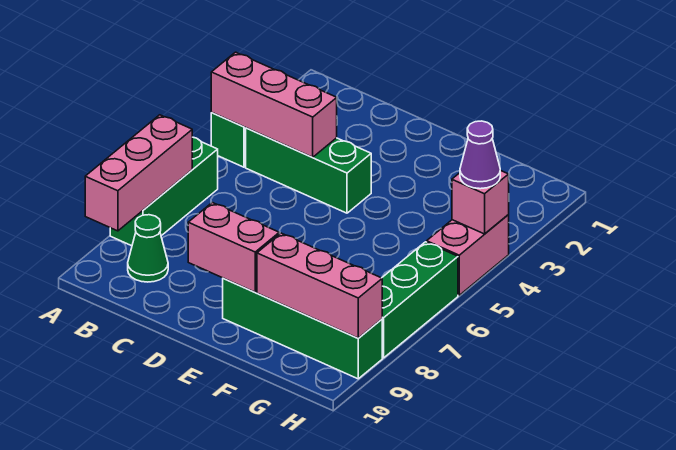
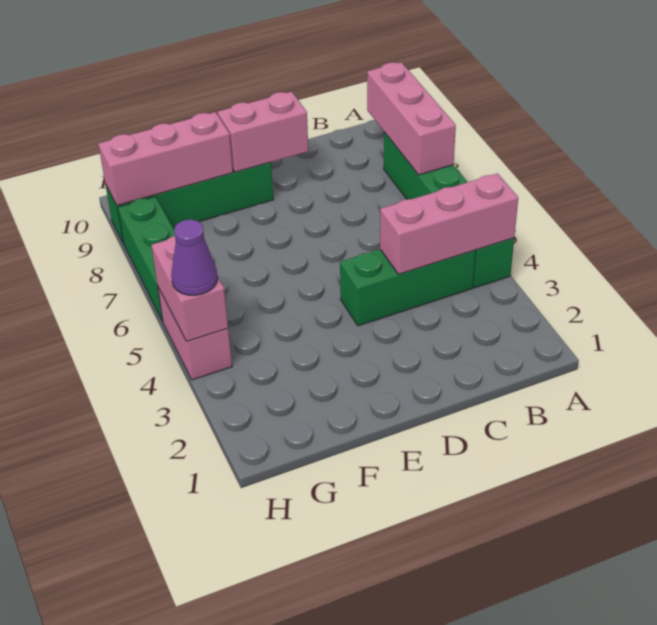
green 1x1 cone [128,215,168,282] -> none
pink 1x1 brick [452,170,509,234] -> pink 1x2 brick [152,236,228,341]

